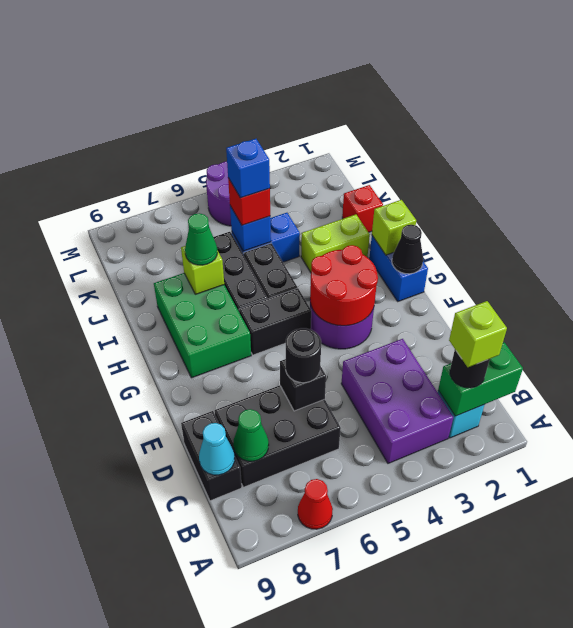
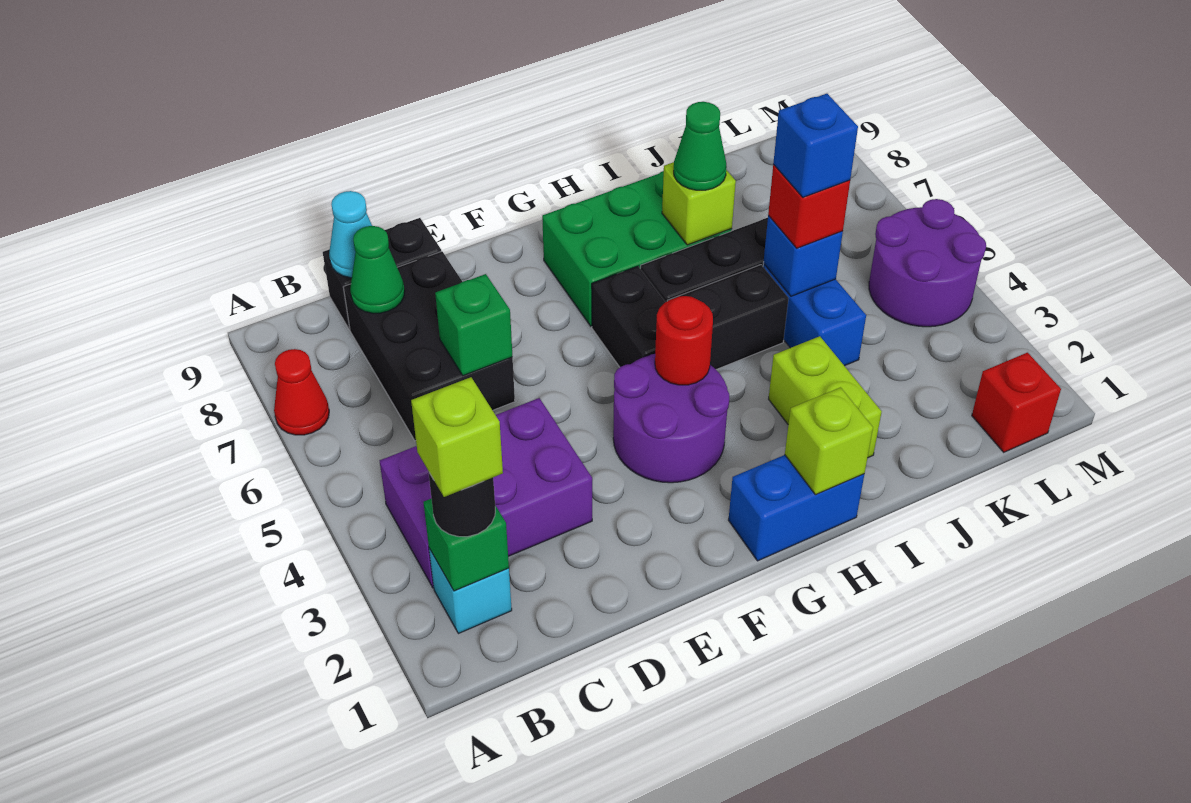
green 1x2 brick [438,342,523,416] -> green 1x1 brick [424,499,509,591]
black 1x1 brick [280,359,326,411] -> green 1x1 brick [435,274,512,376]
black 1x1 round brick [286,328,321,383] -> none
red 2x2 round brick [310,245,378,326] -> red 1x1 round brick [655,296,713,385]
black 1x1 cone [392,225,423,274] -> none
red 1x1 brick [342,185,383,232] -> red 1x1 brick moved to [972,353,1061,452]

